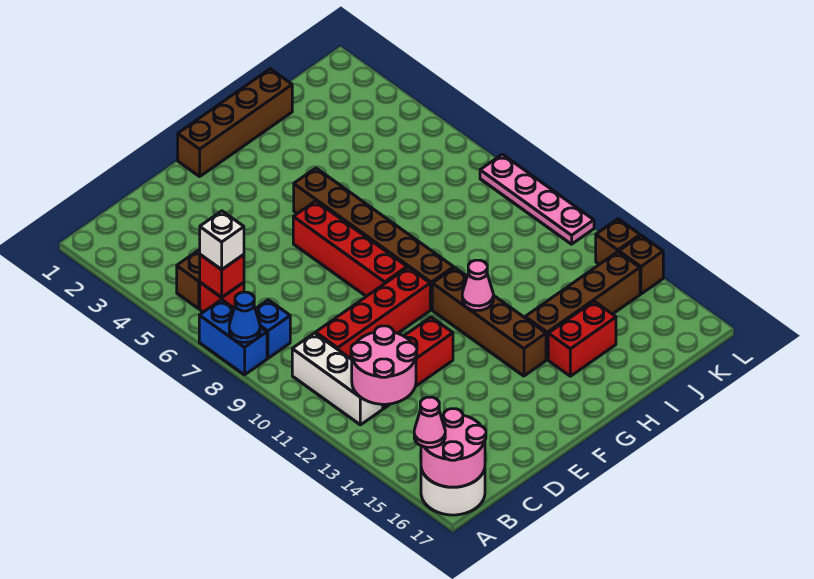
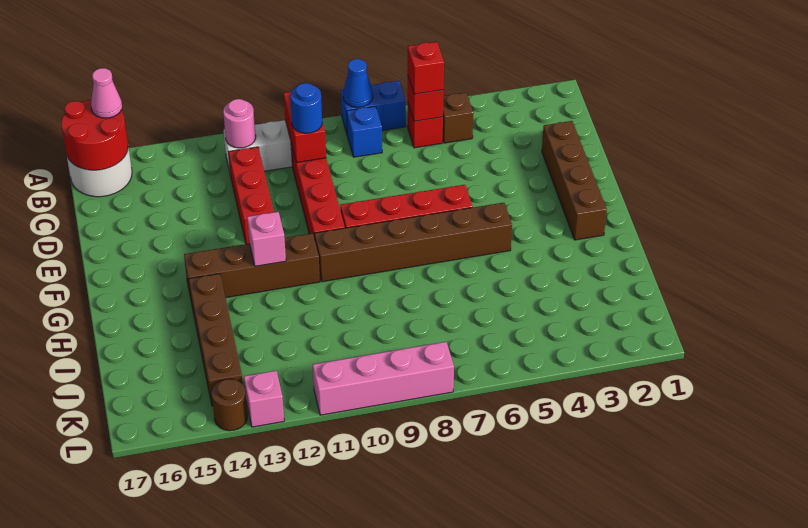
pink 2x2 round brick [421,409,486,487] -> red 2x2 round brick [61,100,128,170]
white 1x1 brick [200,211,244,270] -> red 1x1 brick [408,42,444,94]
pink 2x2 round brick [351,326,417,404] -> pink 1x1 round brick [223,99,256,148]
none -> blue 1x1 round brick [290,83,322,133]
brown 1x4 brick [178,69,292,176] -> brown 1x4 brick moved to [542,121,607,240]
pink 1x1 cone [462,260,493,310] -> pink 1x1 brick [247,212,286,266]
red 1x2 brick [548,301,616,376] -> red 1x2 brick moved to [284,92,326,163]
pink 1x4 plate [480,154,594,244] -> pink 1x4 brick [313,342,454,415]
brown 1x1 brick [596,219,640,264] -> pink 1x1 brick [244,371,284,427]
brown 1x1 brick [619,235,663,294] -> brown 1x1 round brick [212,379,247,431]

